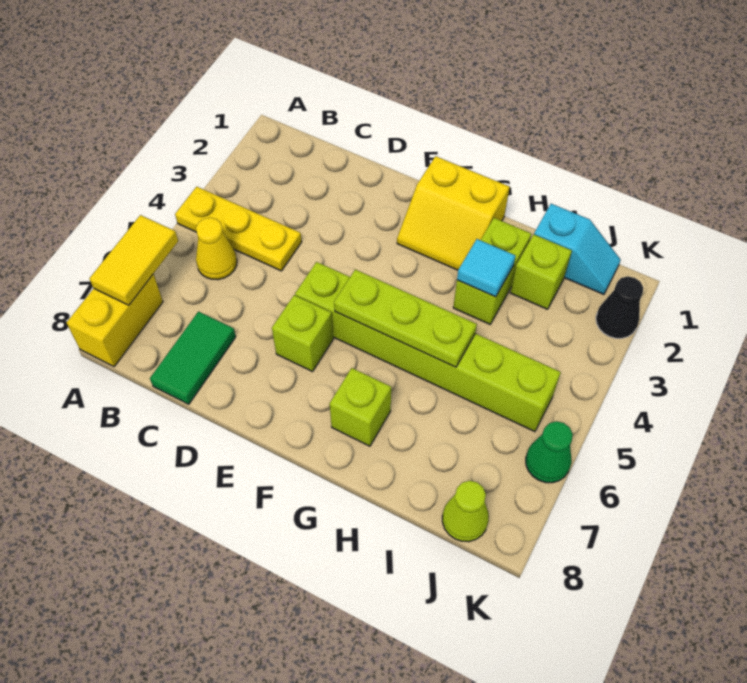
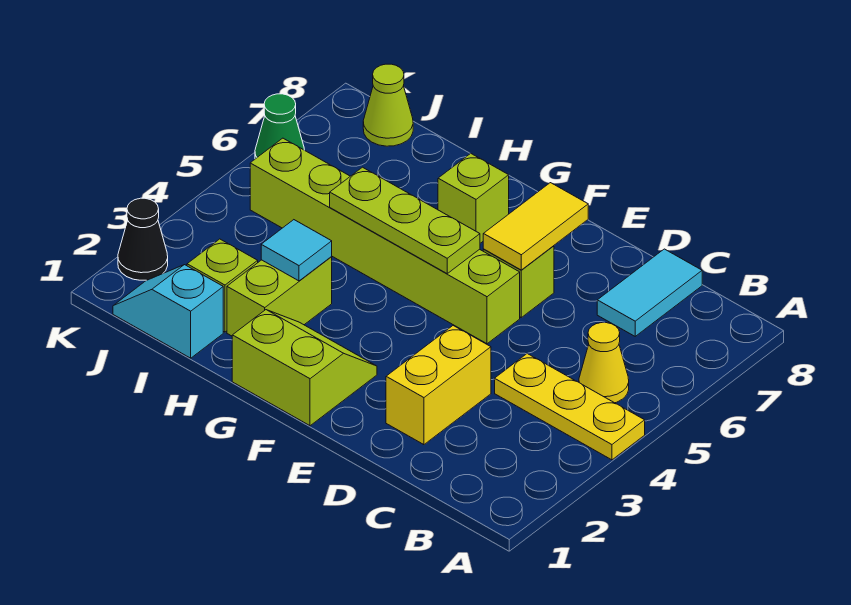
yellow 1x2 tile [89,215,178,305] -> yellow 1x2 tile moved to [483,183,588,270]
yellow 1x2 brick [66,274,163,367] -> yellow 1x2 brick moved to [386,326,491,445]
green 1x2 tile [150,312,236,404] -> cyan 1x2 tile [597,249,702,336]
yellow 2x2 slope [397,156,510,270] -> lime 2x2 slope [232,310,377,426]

